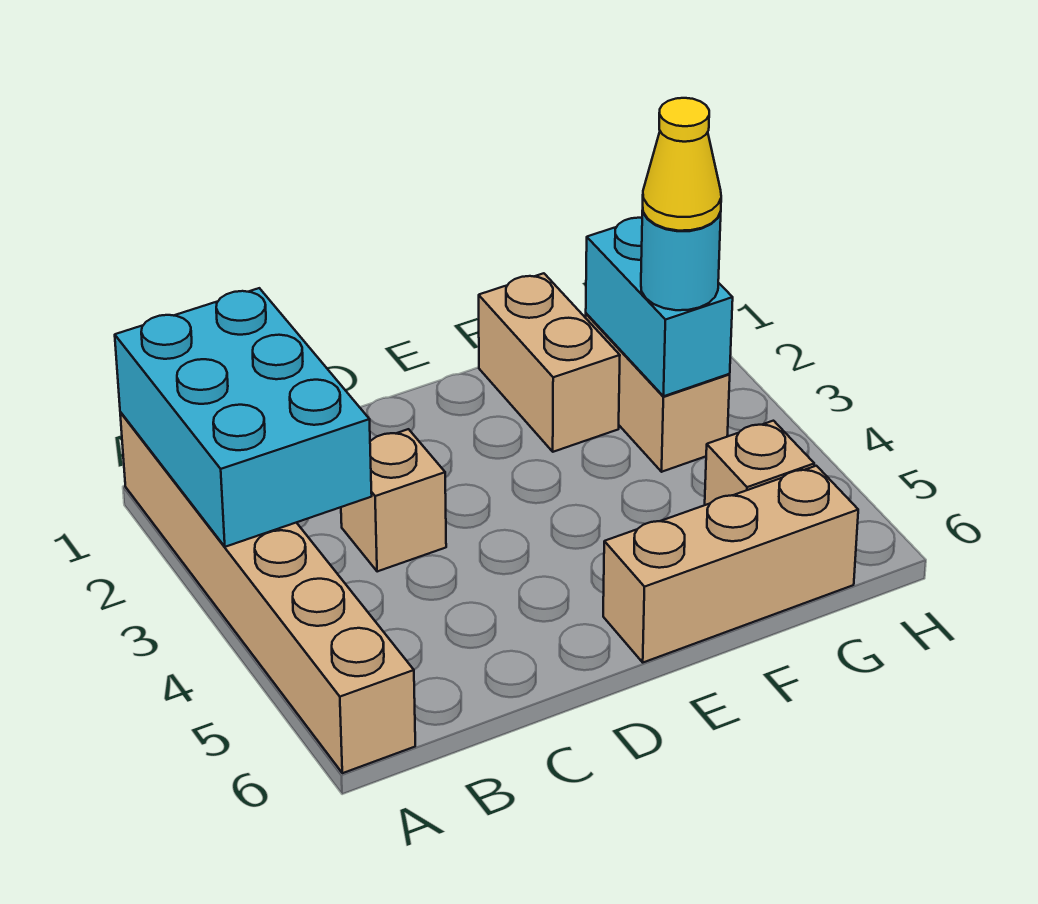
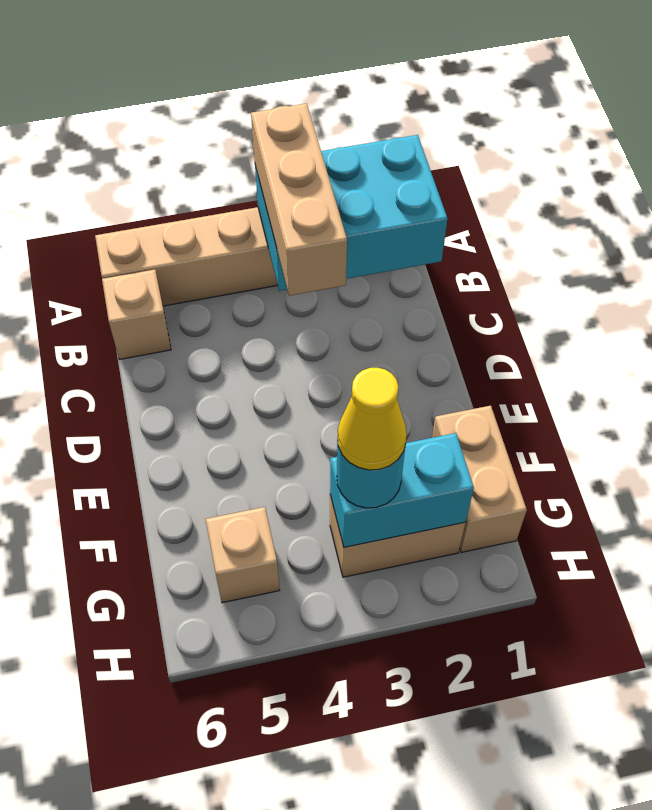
tan 1x1 brick [341,429,446,572] -> tan 1x1 brick moved to [102,270,171,359]
tan 1x3 brick [603,466,858,662] -> tan 1x3 brick moved to [251,104,347,296]
tan 1x2 brick [479,273,620,452] -> tan 1x2 brick turned to [432,406,527,552]

